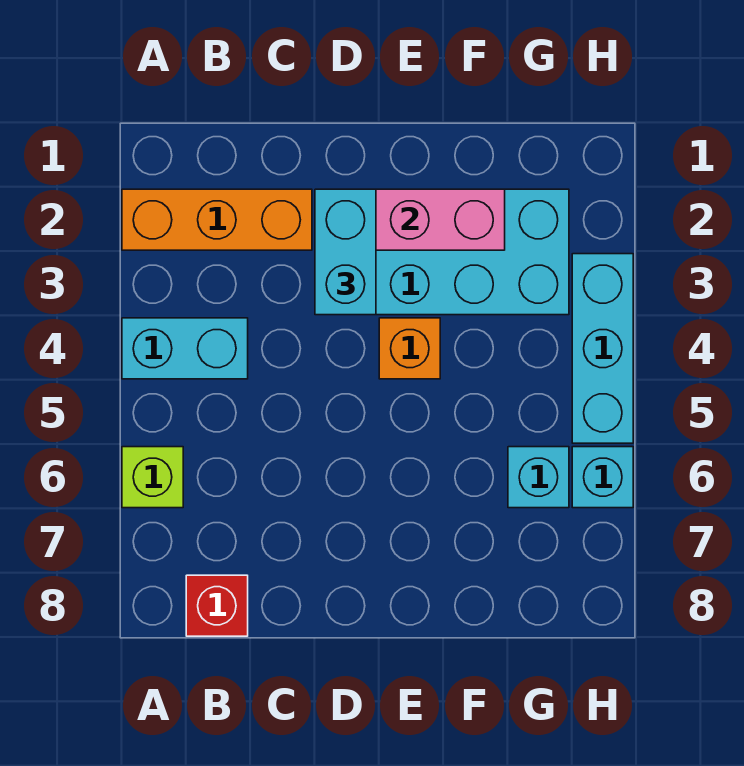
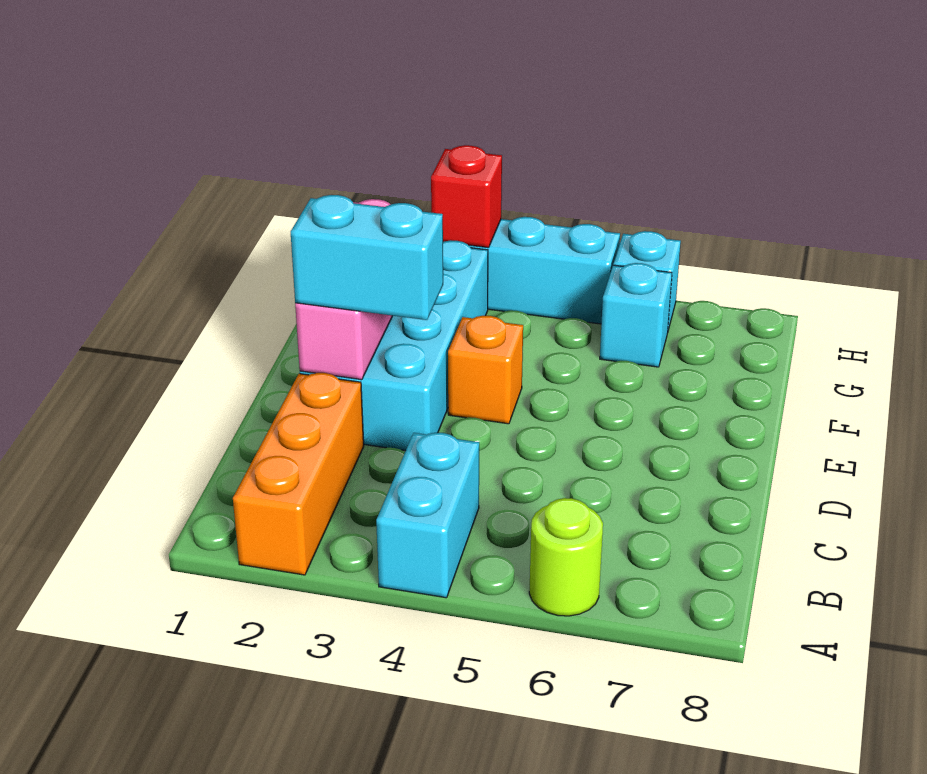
lime 1x1 brick [122,447,183,508] -> lime 1x1 round brick [529,498,603,616]
red 1x1 brick [186,575,248,636] -> red 1x1 brick moved to [431,145,502,248]

